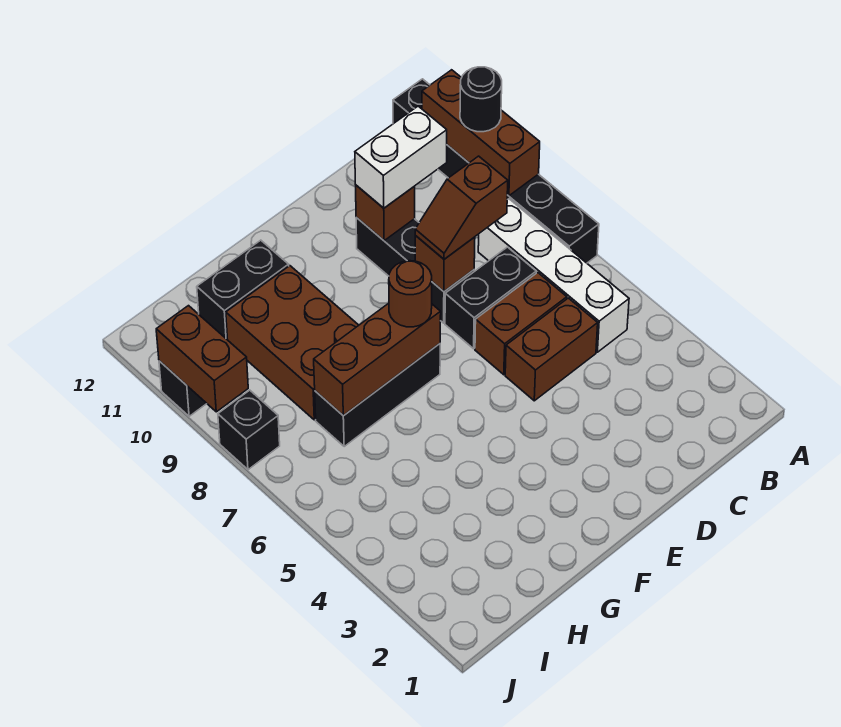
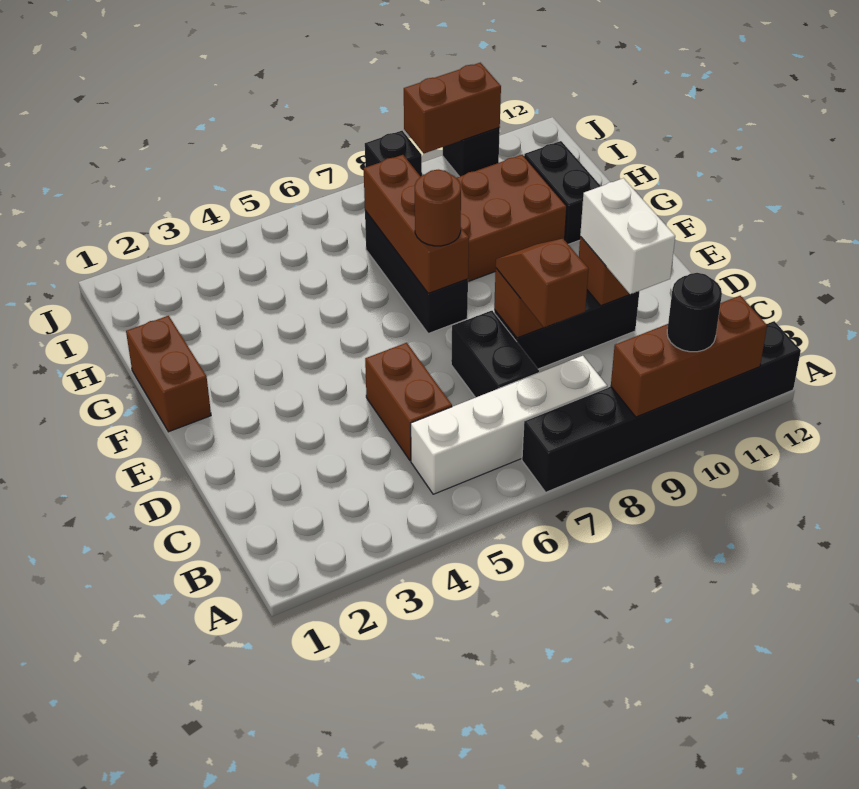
brown 1x2 brick [475,273,567,375] -> brown 1x2 brick moved to [126,316,211,432]

